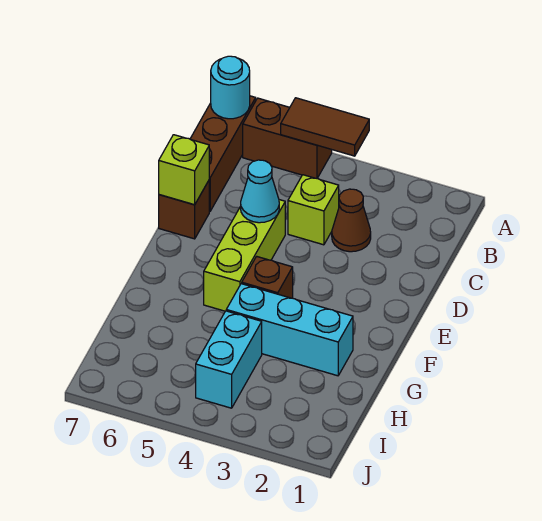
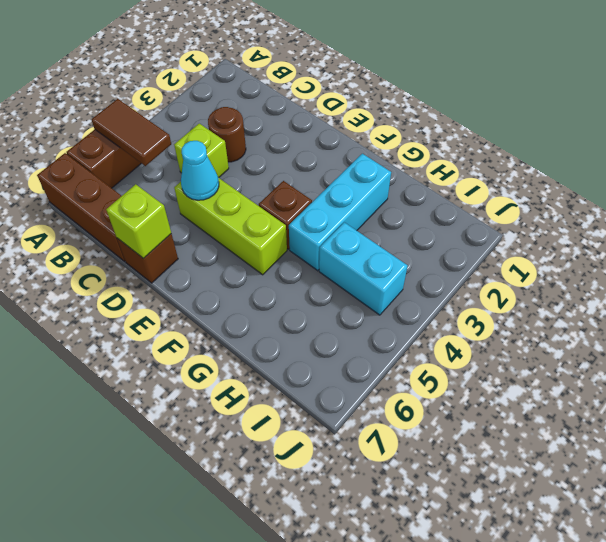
brown 1x2 tile [281,98,369,156] -> brown 1x2 tile turned to [91,99,171,166]
cyan 1x1 round brick [211,56,250,119] -> none
brown 1x1 cone [332,189,371,252] -> brown 1x1 round brick [208,107,246,162]

